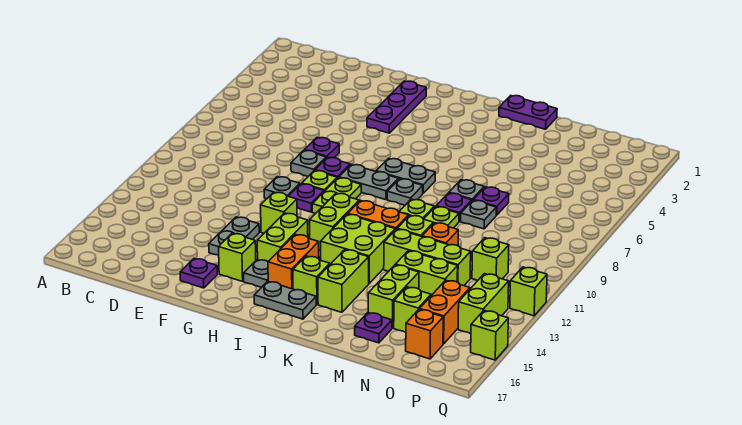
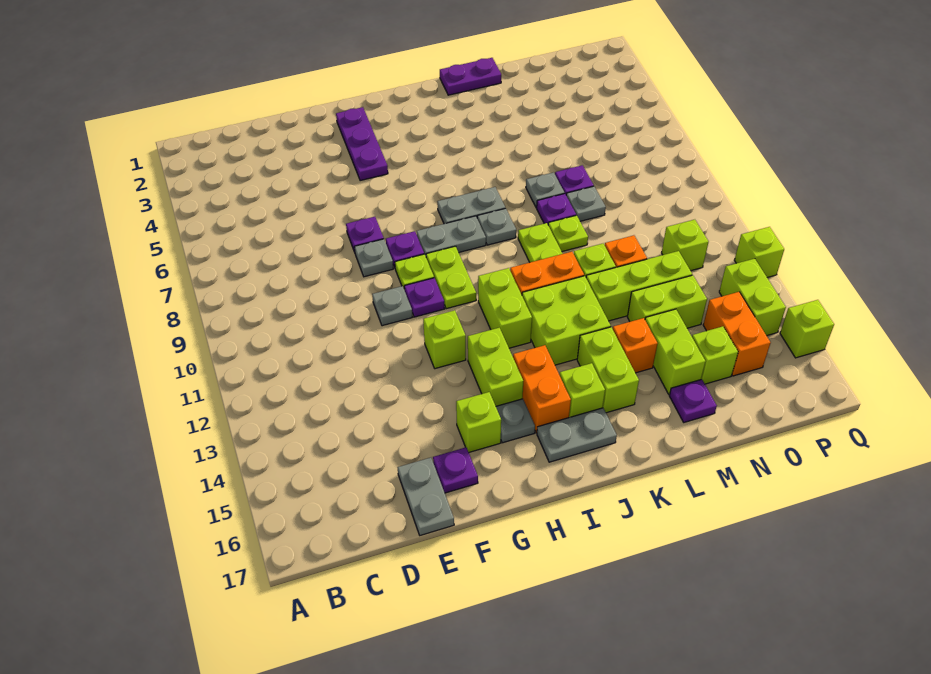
grey 1x2 plate [209,217,259,255] -> grey 1x2 plate moved to [397,458,454,535]
orange 1x1 brick [406,309,443,359] -> orange 1x1 brick moved to [613,318,658,373]

